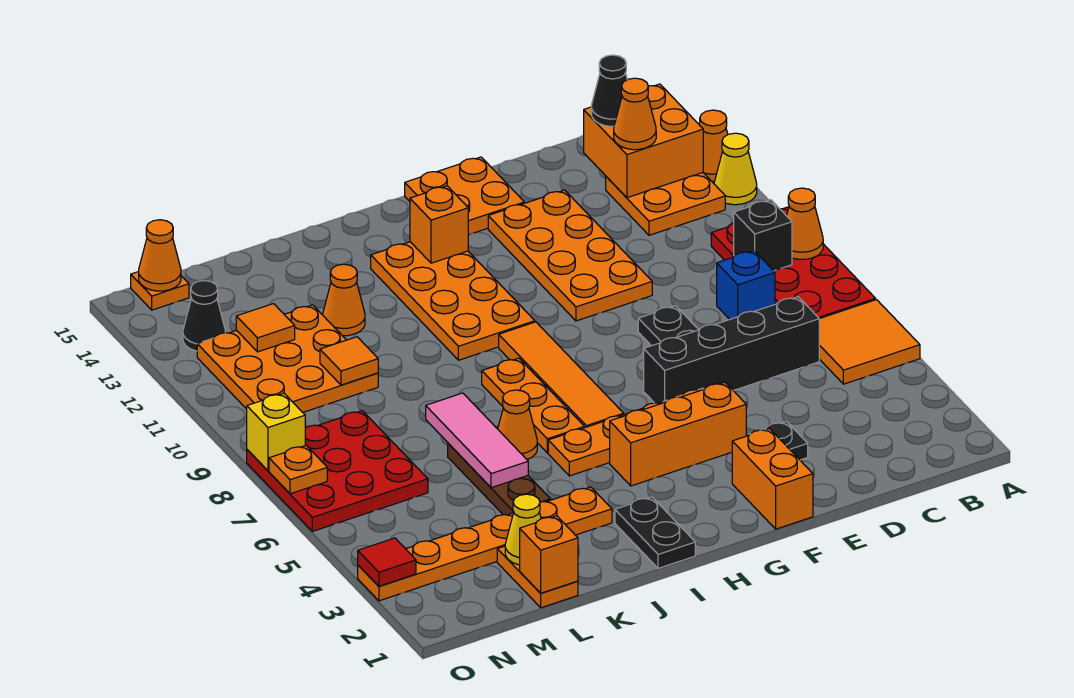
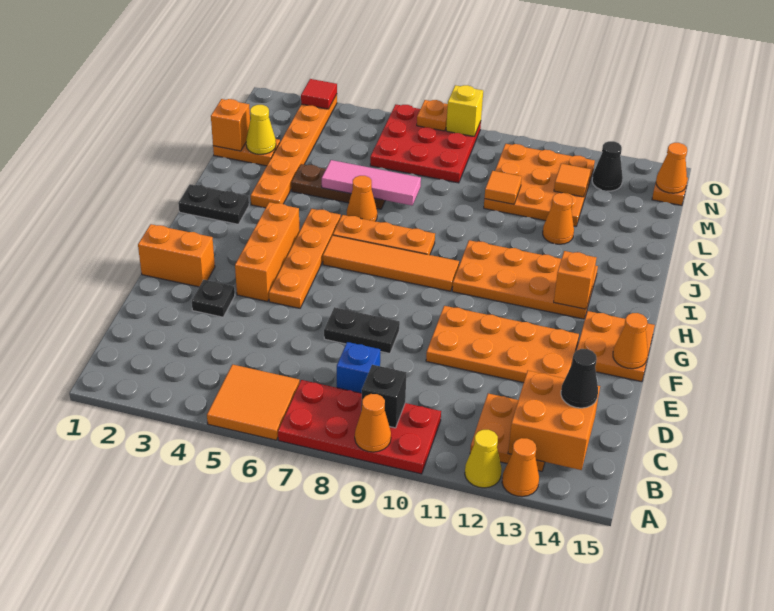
black 1x4 brick [644,297,819,403] -> none
orange 1x1 cone [614,78,656,150] -> orange 1x1 cone moved to [613,313,648,369]

